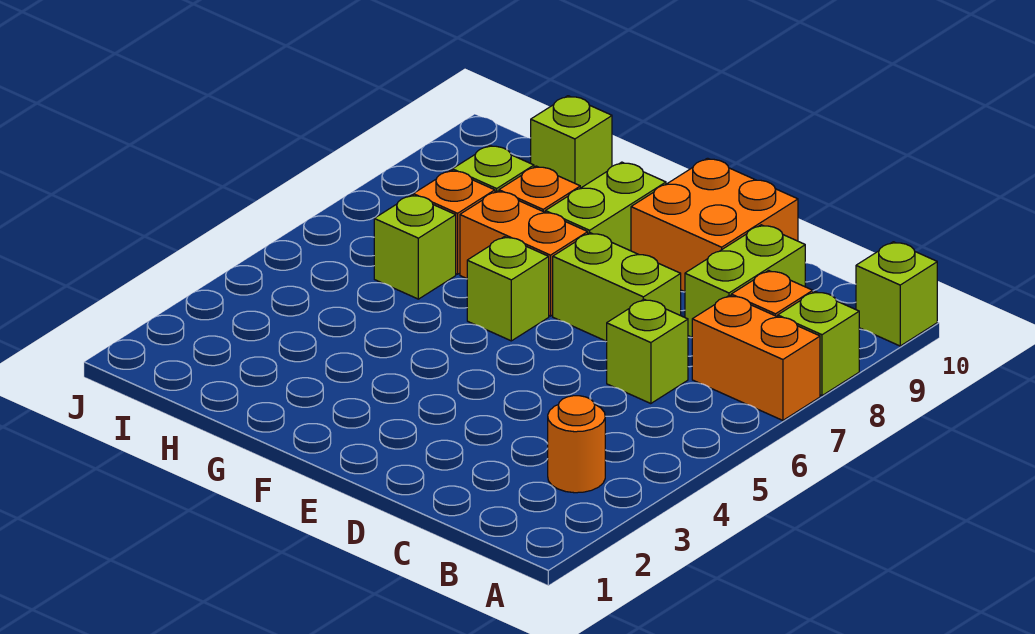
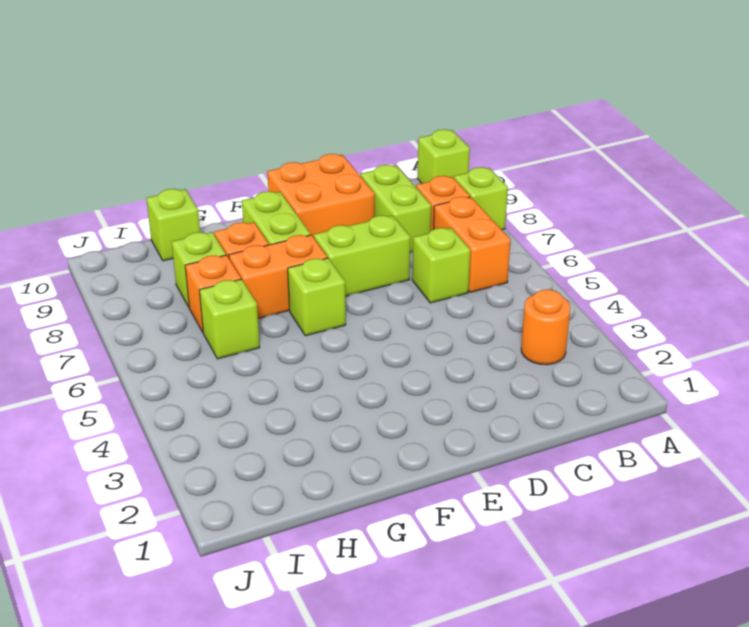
orange 1x2 brick [692,295,820,420] -> orange 1x2 brick turned to [434,197,511,292]

